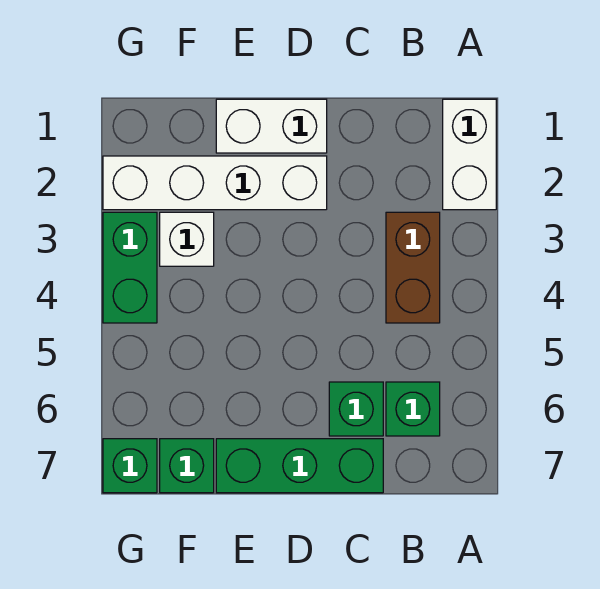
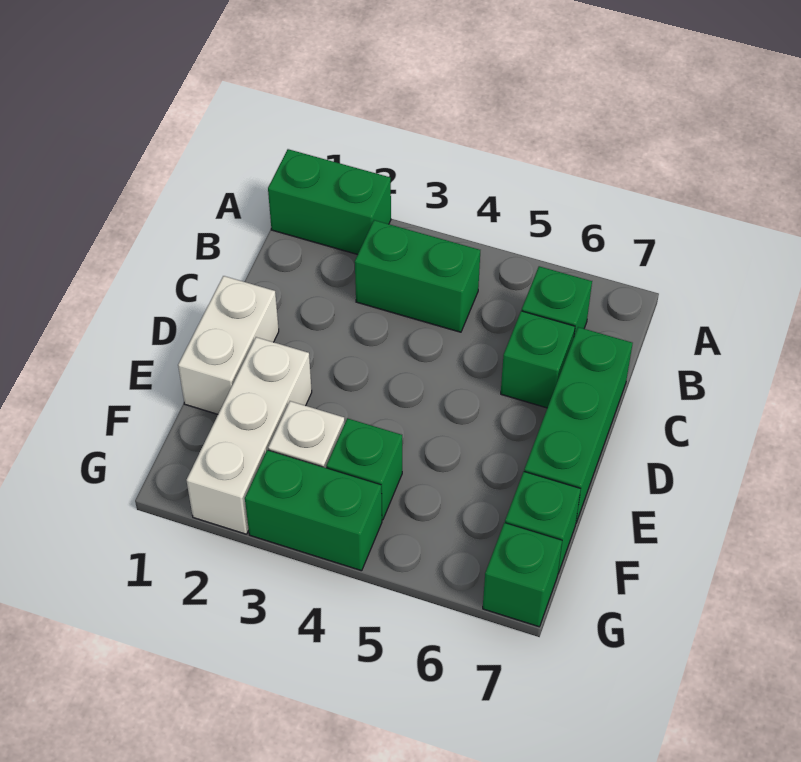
white 1x2 brick [443,99,496,210] -> green 1x2 brick [268,149,391,255]
brown 1x2 brick [386,212,440,323] -> green 1x2 brick [355,220,480,332]
white 1x4 brick [103,156,327,210] -> white 1x3 brick [186,337,312,534]
none -> green 1x1 brick [326,418,402,520]

